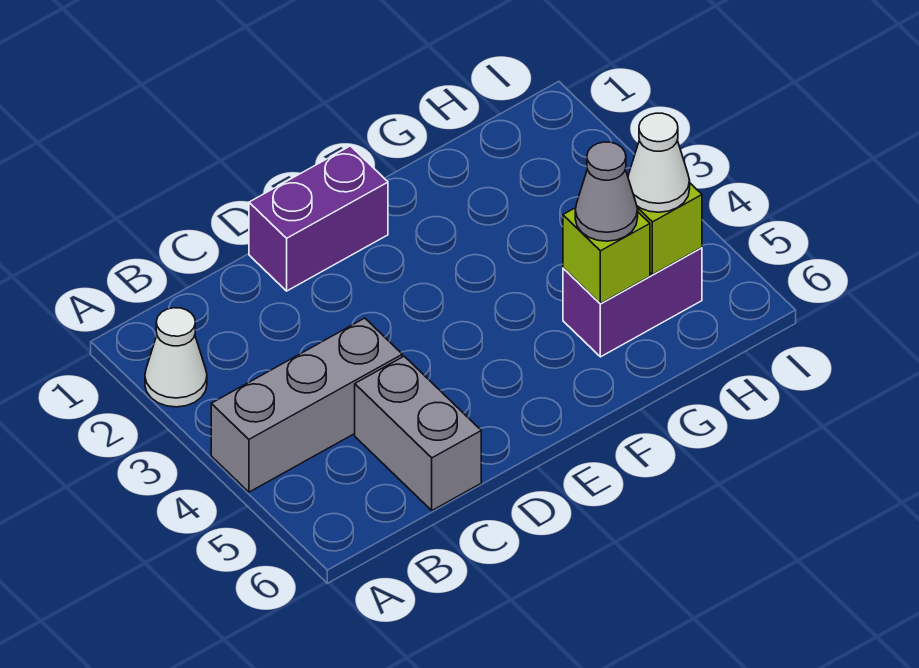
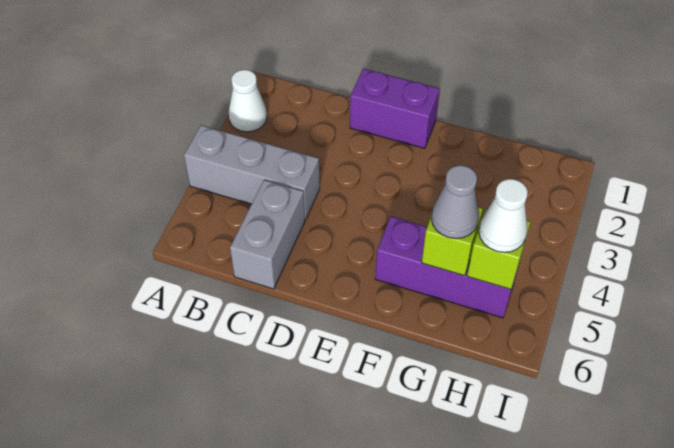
purple 1x2 brick [563,248,702,357] -> purple 1x3 brick [375,216,519,318]

